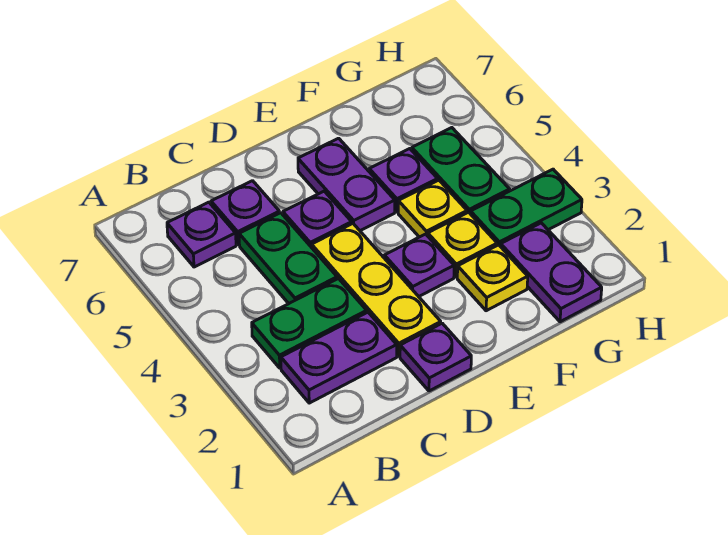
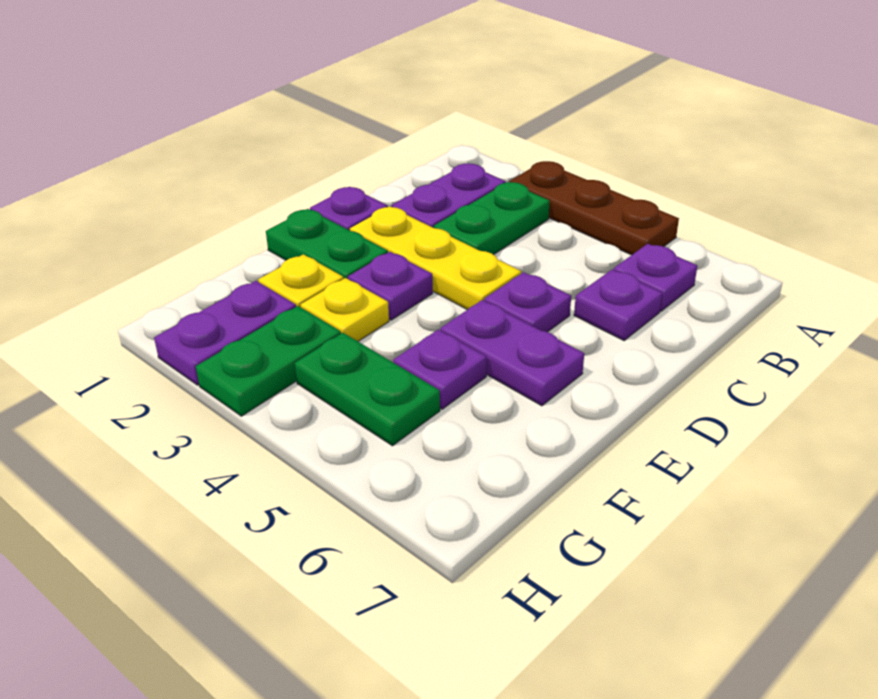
none -> brown 1x3 plate [509,161,679,255]
green 1x2 plate [239,213,337,304] -> green 1x2 plate moved to [266,209,388,279]
yellow 1x1 plate [398,180,467,237] -> none
purple 1x2 plate [501,223,602,322] -> purple 1x2 plate turned to [154,281,296,385]

